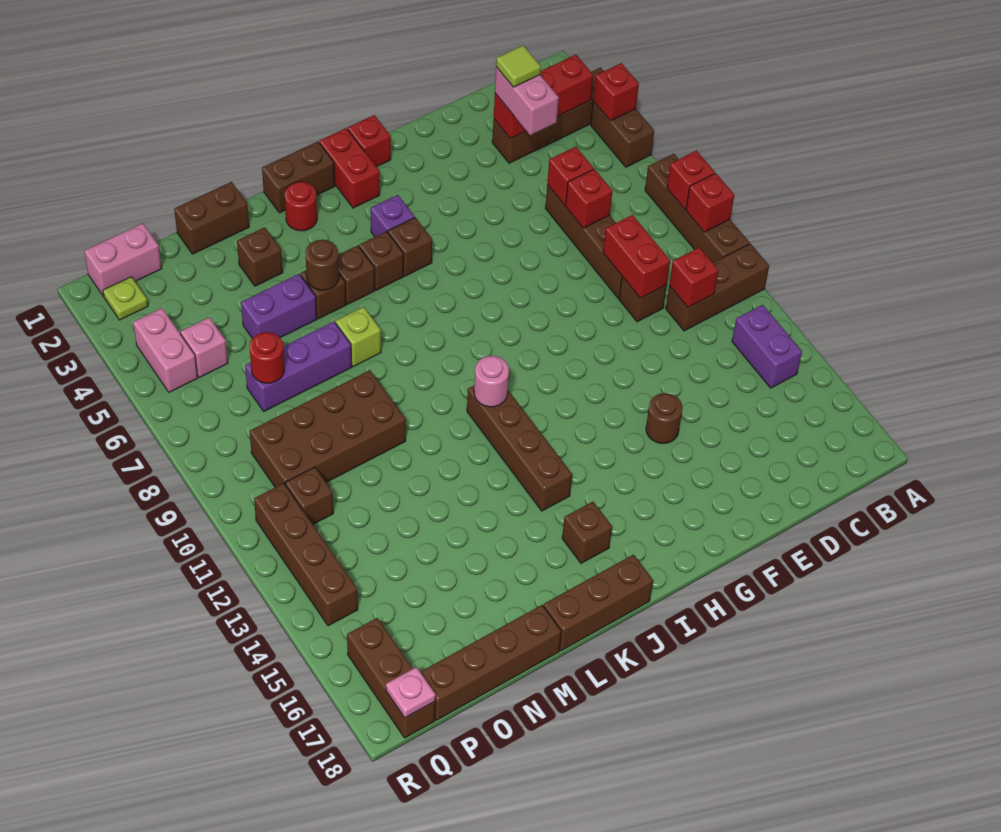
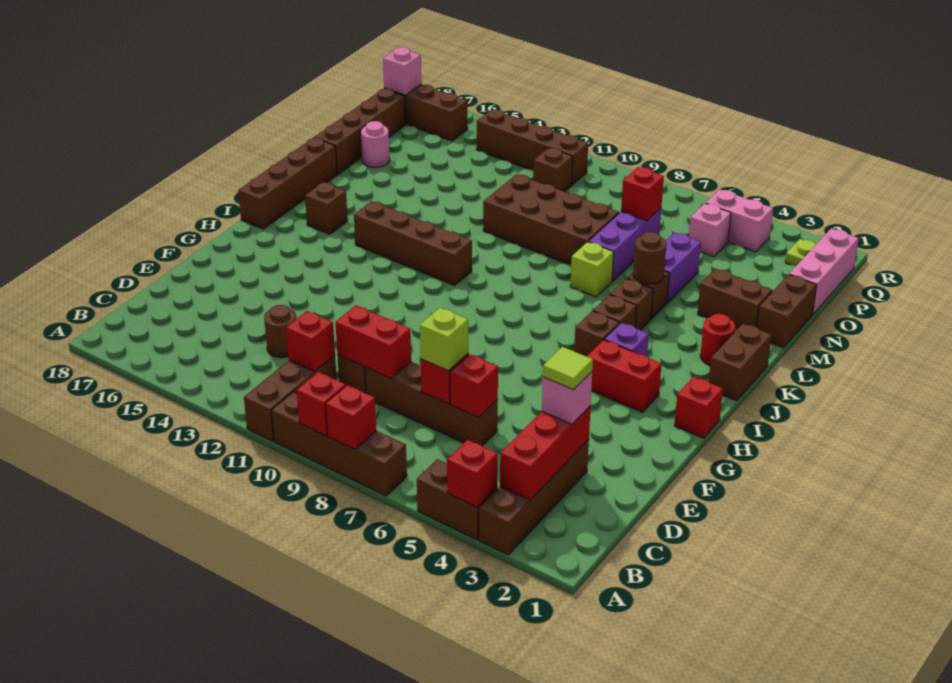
purple 1x2 brick [732,305,802,388] -> none
pink 1x2 brick [495,67,559,135] -> pink 1x1 brick [542,372,592,424]
none -> lime 1x1 brick [420,308,468,371]
brown 1x1 round brick [646,393,682,443] -> brown 1x1 round brick moved to [264,305,296,358]
red 1x2 brick [319,128,380,208] -> red 1x2 brick moved to [587,340,662,412]
pink 1x1 round brick [474,356,509,407] -> pink 1x1 round brick moved to [361,121,390,168]
brown 1x3 brick [543,555,653,651] -> brown 1x4 brick [238,138,337,229]
brown 1x1 brick [237,227,283,286] -> brown 1x2 brick [698,269,772,329]
brown 2x4 brick [250,370,406,487] -> brown 2x4 brick turned to [483,174,619,265]
red 1x1 round brick [249,332,285,383] -> red 1x1 brick [621,167,664,220]
pink 1x2 brick [84,223,161,296] -> pink 1x3 brick [789,228,859,315]
pink 1x1 plate [386,667,436,718] -> pink 1x1 brick [383,47,421,95]

